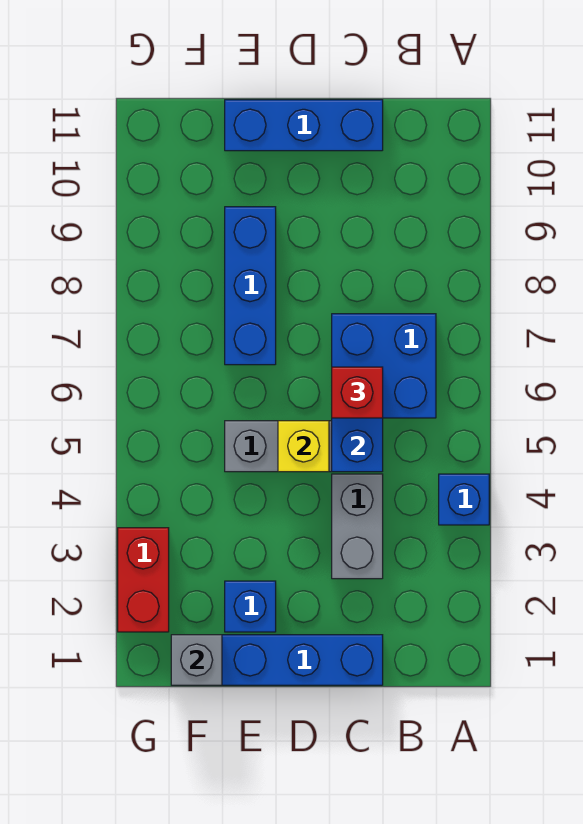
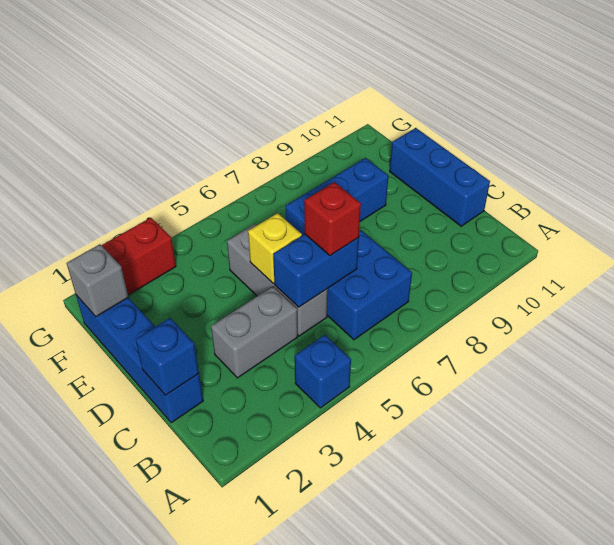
blue 1x1 brick [225,581,276,632] -> blue 1x1 brick moved to [136,318,199,395]

